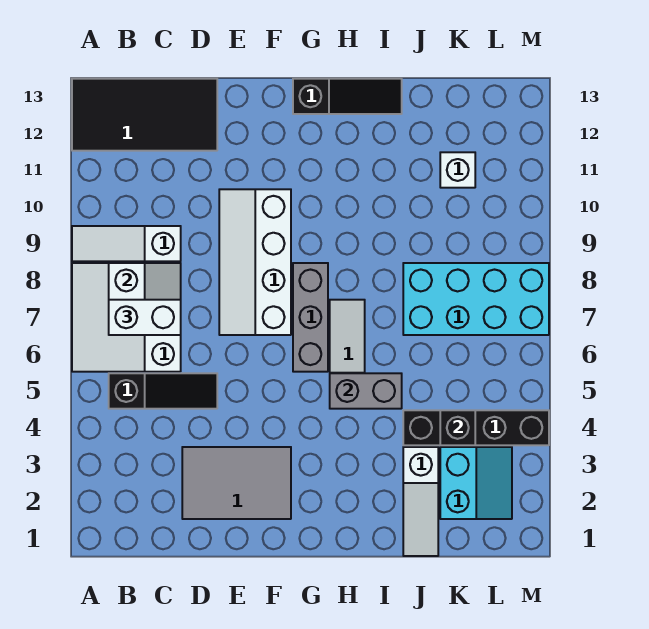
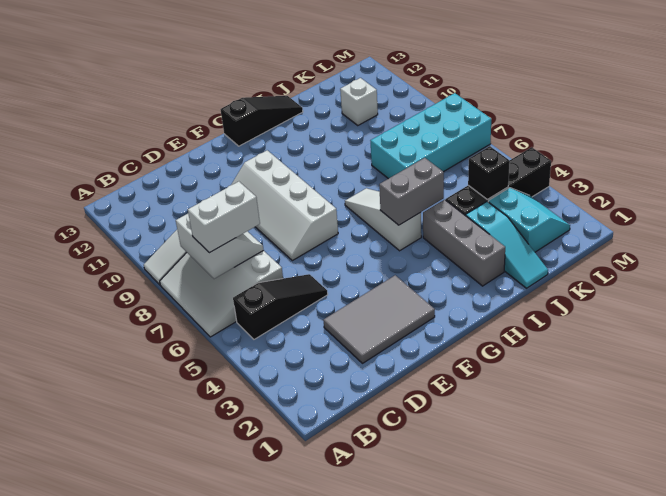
black 2x4 tile [72,79,217,151] -> none
grey 1x3 brick [293,263,328,372] -> grey 1x3 brick moved to [423,200,505,286]
white 1x3 slope [403,447,438,556] -> cyan 1x3 slope [466,202,548,288]

